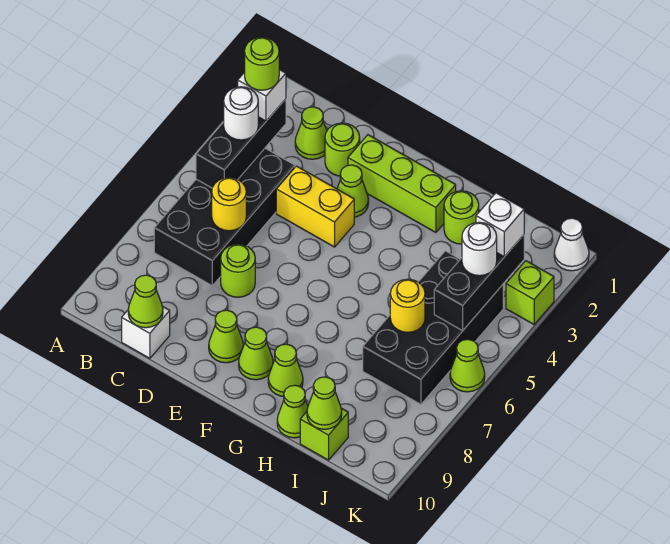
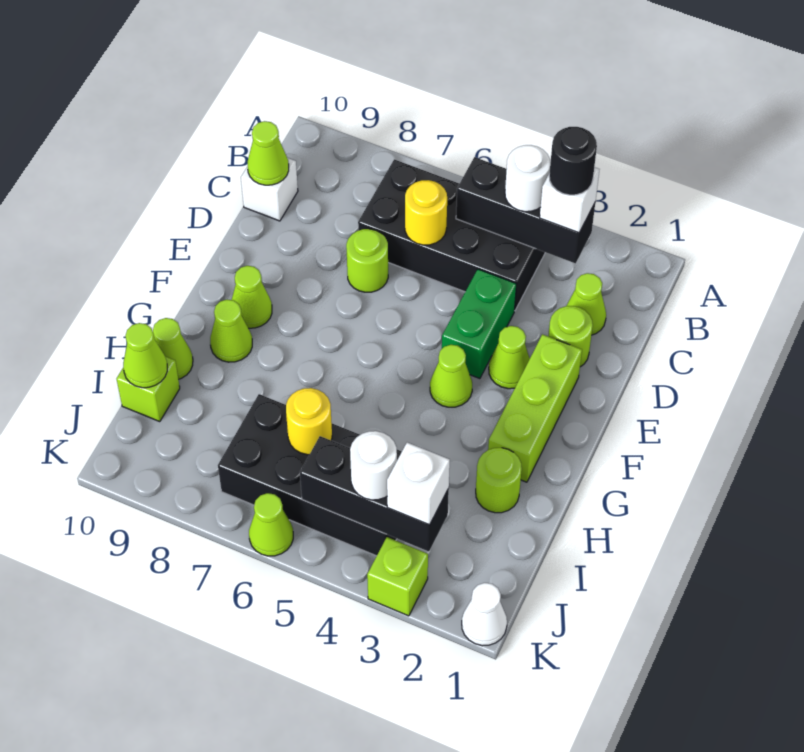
lime 1x1 round brick [245,37,279,90] -> black 1x1 round brick [549,127,597,195]
yellow 1x2 brick [276,166,354,247] -> green 1x2 brick [442,269,516,379]
lime 1x1 cone [209,310,243,363] -> lime 1x1 cone moved to [430,345,472,407]

